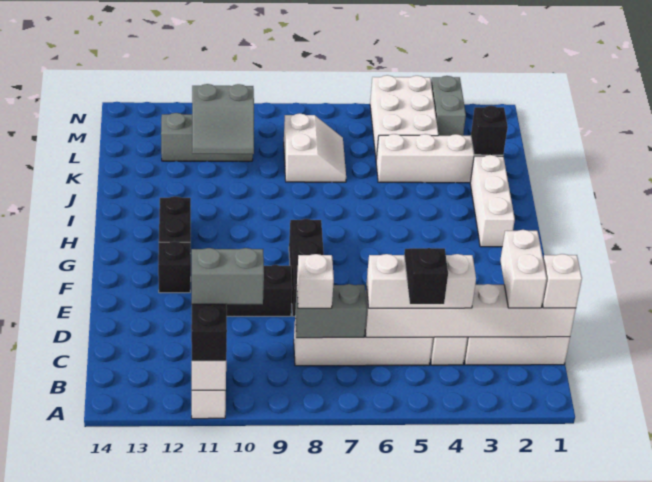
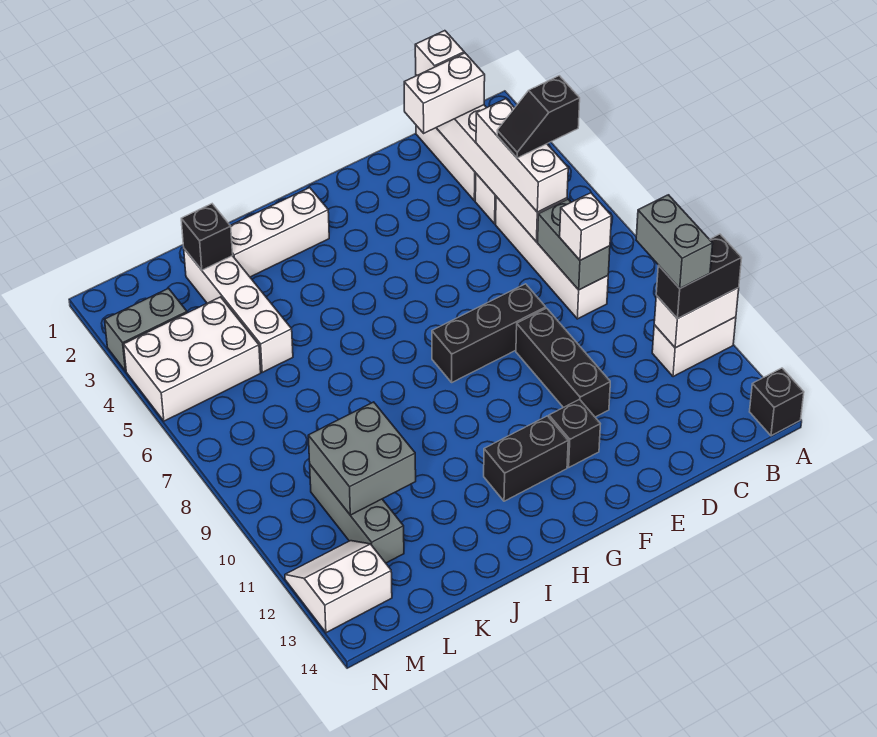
none -> black 1x1 brick [750,368,804,436]
white 2x2 slope [284,113,346,182] -> white 2x2 slope moved to [285,541,392,633]
grey 2x2 slope [192,84,254,154] -> grey 2x2 brick [308,402,416,515]

